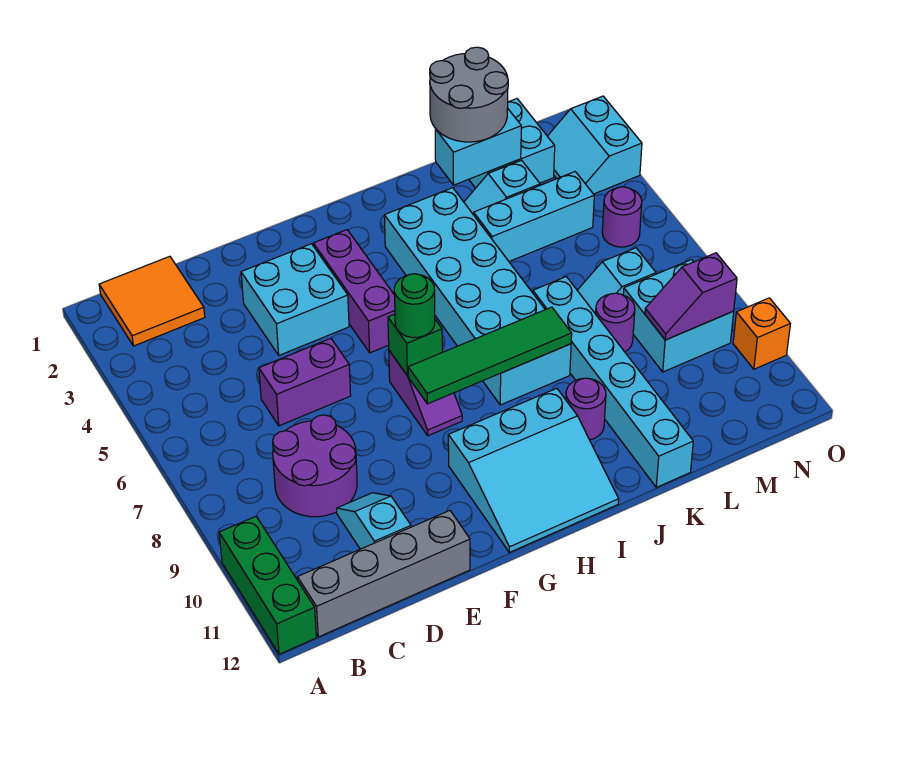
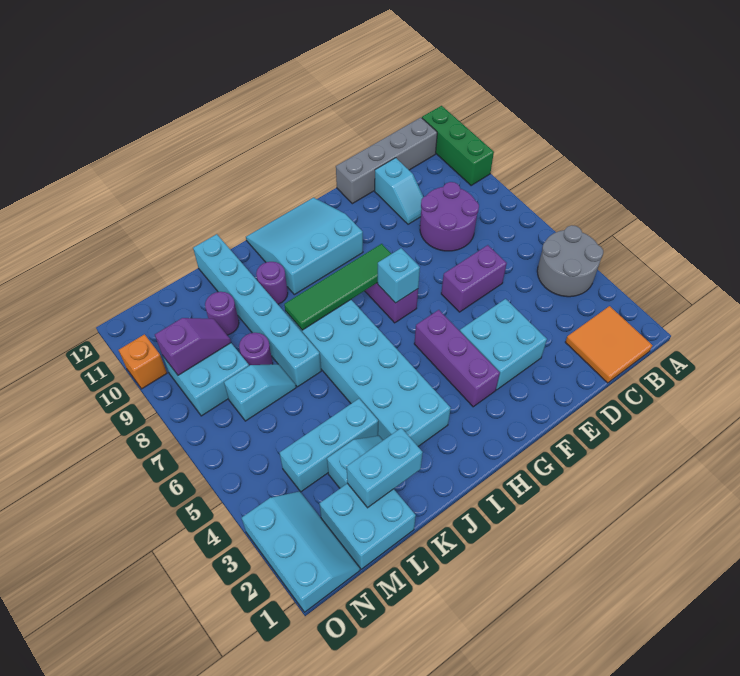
green 1x1 brick [388,314,442,376] -> cyan 1x1 brick [378,248,420,303]
green 1x1 round brick [394,274,435,338] -> none
grey 2x2 round brick [430,47,508,142] -> grey 2x2 round brick moved to [537,225,603,297]
cyan 2x2 slope [548,96,642,194] -> cyan 2x3 slope [242,491,360,612]
purple 1x1 round brick [602,187,642,247] -> purple 1x1 round brick moved to [205,292,239,335]

